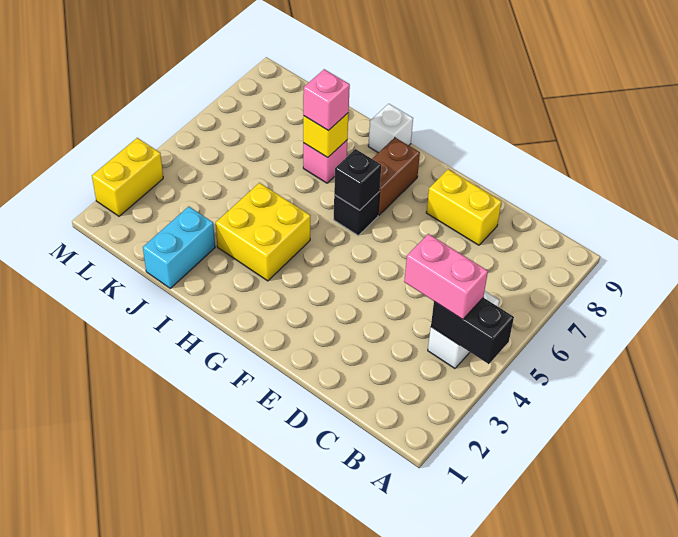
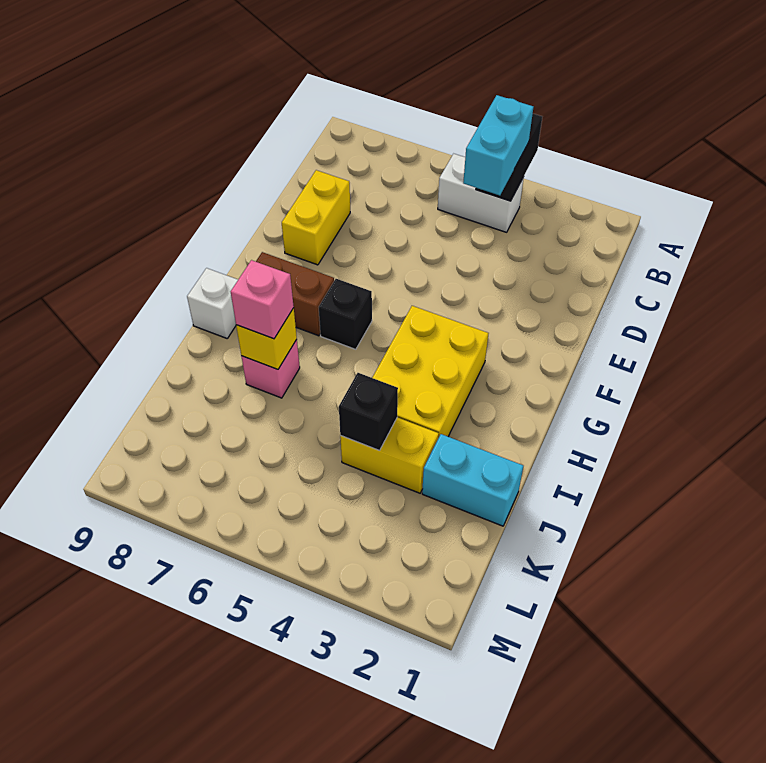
pink 1x2 brick [404,234,488,320] -> cyan 1x2 brick [463,95,533,195]
black 1x1 brick [334,149,381,210] -> black 1x1 brick moved to [339,373,398,450]
yellow 2x2 brick [216,183,310,281] -> yellow 2x3 brick [372,306,489,438]
yellow 1x2 brick [92,138,163,216] -> yellow 1x2 brick moved to [340,417,439,493]

